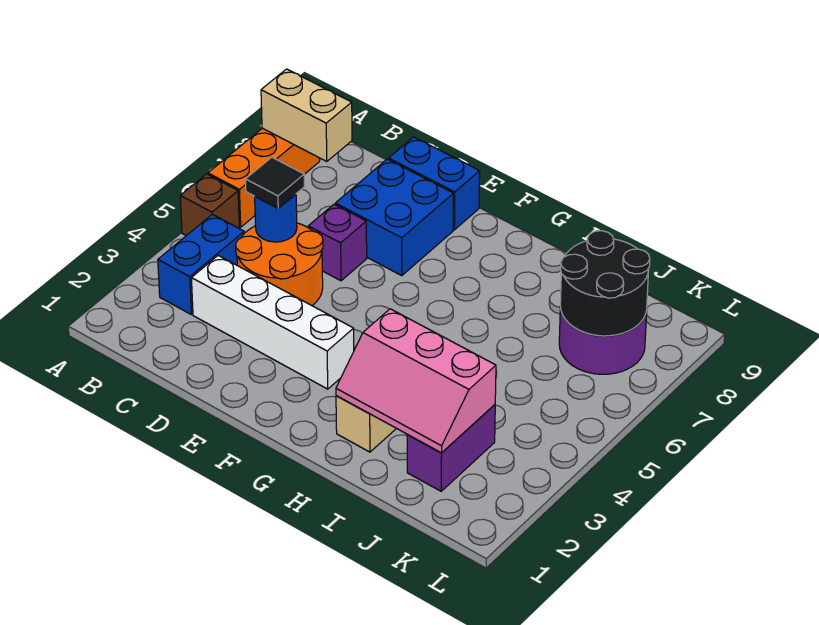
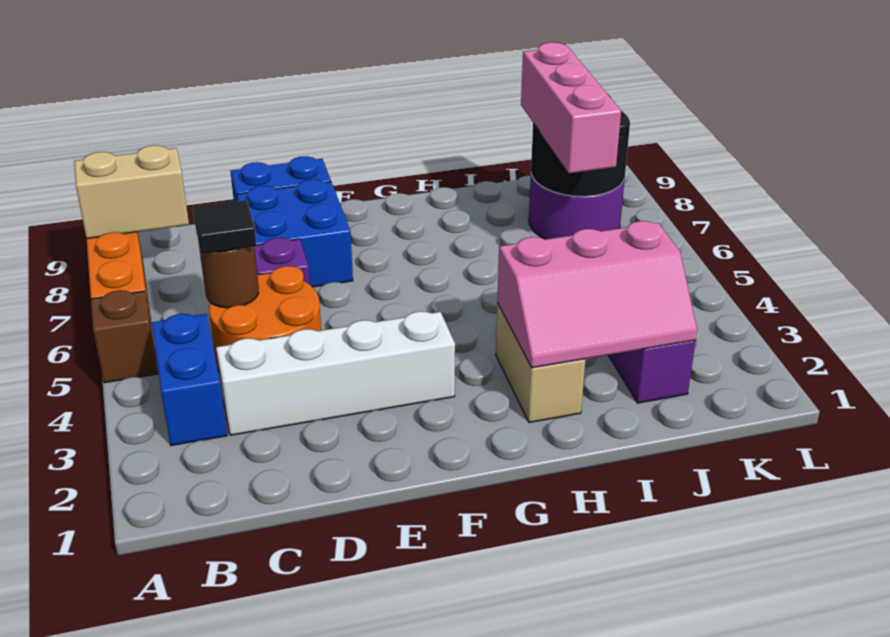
blue 1x1 round brick [255,194,297,242] -> brown 1x1 round brick [199,246,259,308]
none -> pink 1x3 brick [521,42,621,173]

